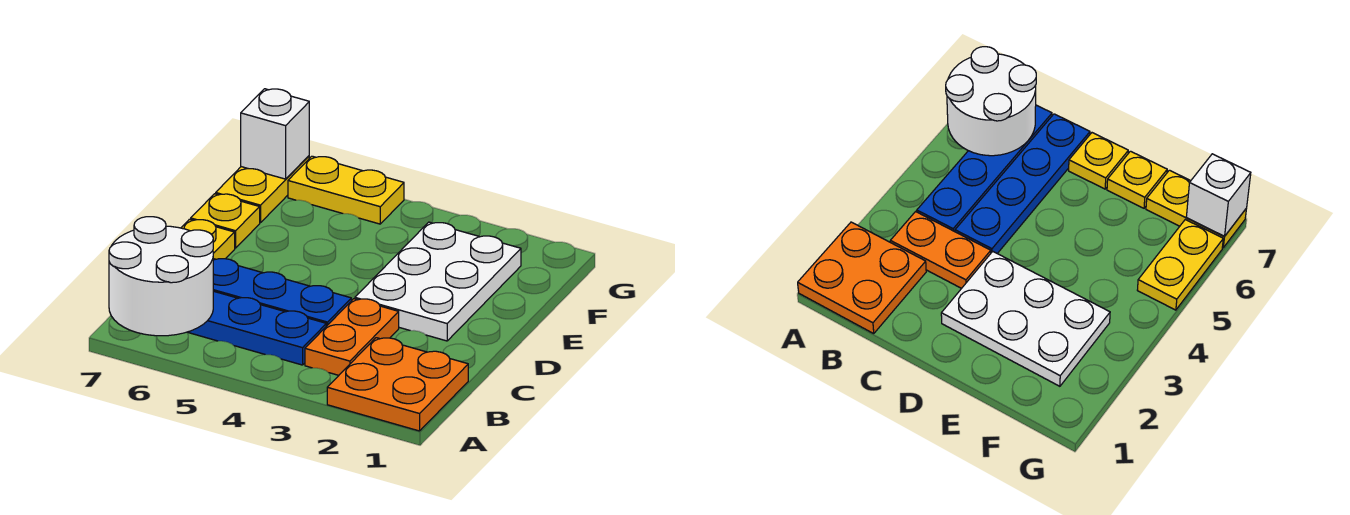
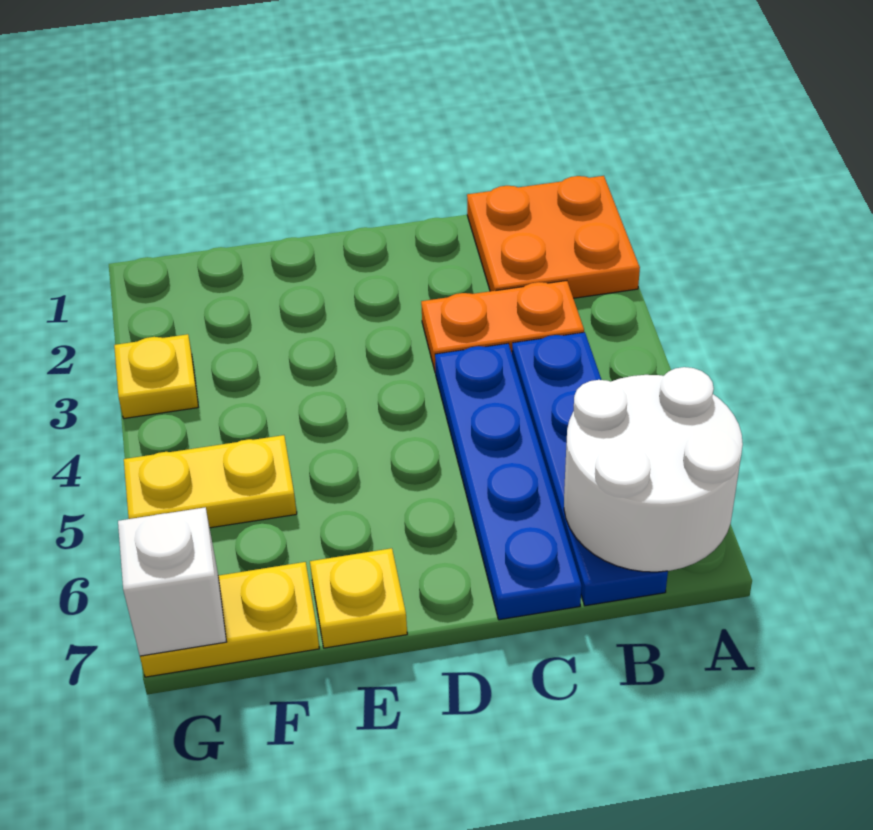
white 2x3 plate [355,222,521,341] -> none
yellow 1x1 plate [181,219,235,259] -> yellow 1x1 plate moved to [114,334,198,418]
yellow 1x2 plate [288,156,404,224] -> yellow 1x2 plate turned to [124,435,297,528]

